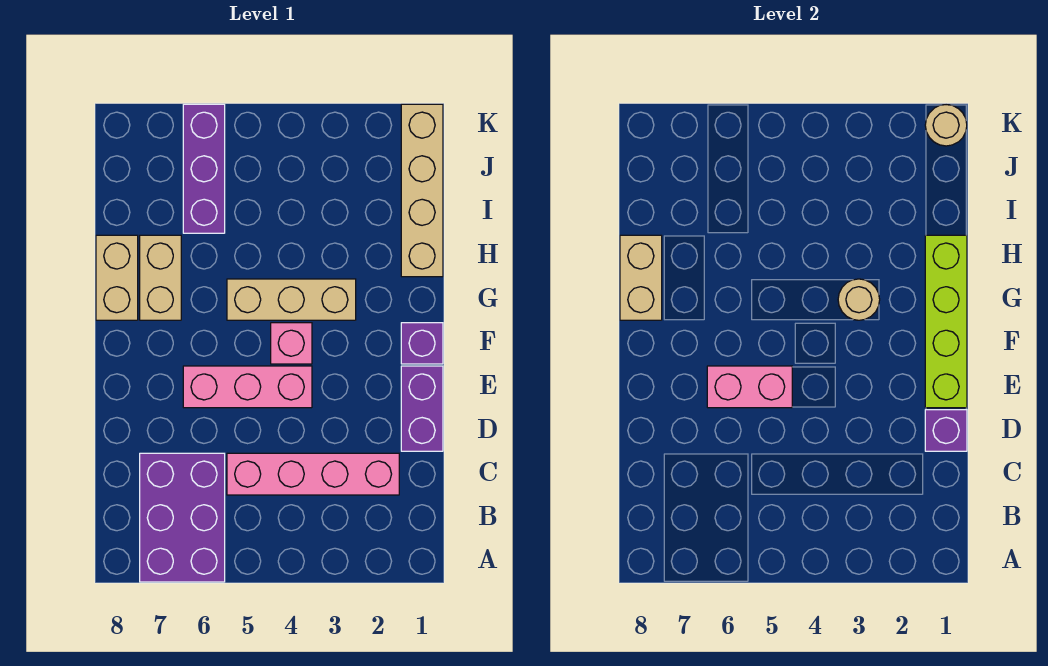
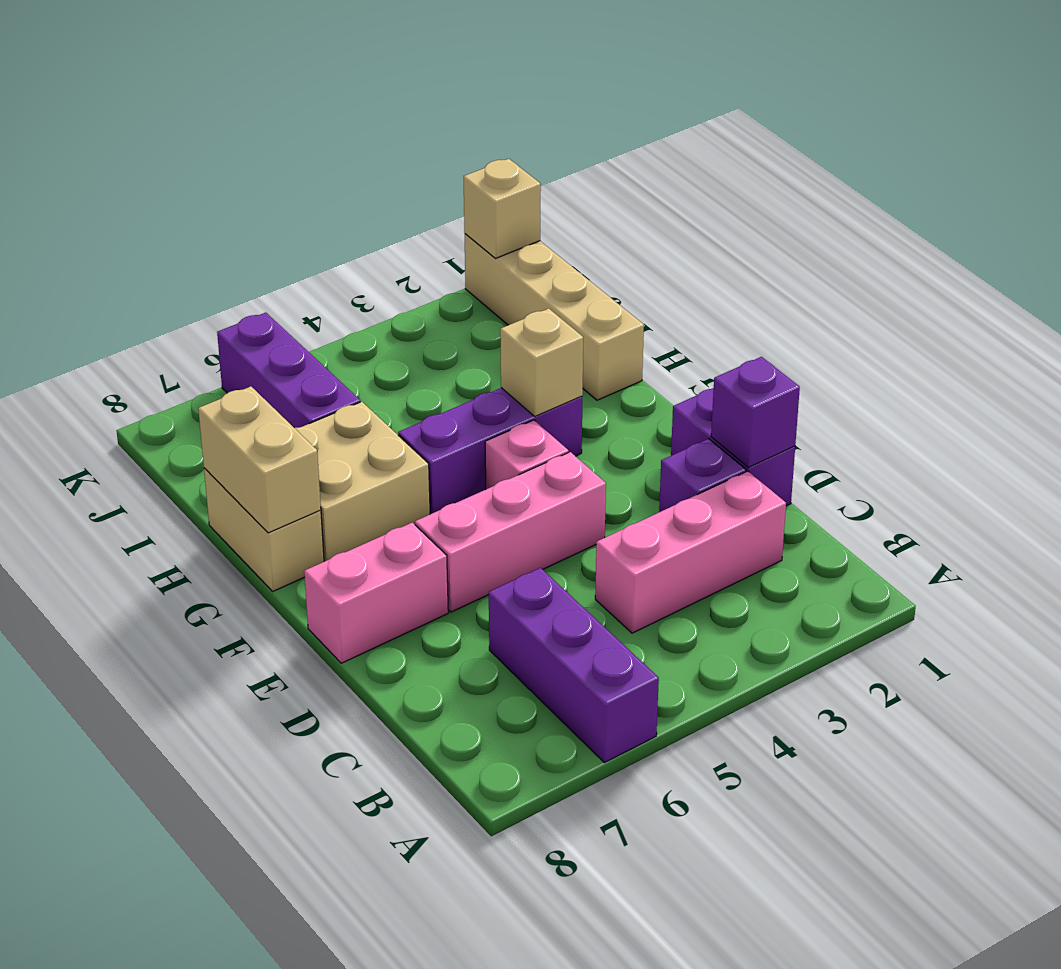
purple 2x3 brick [140,453,225,582] -> purple 1x3 brick [489,568,659,763]
pink 1x4 brick [227,453,399,495] -> pink 1x3 brick [595,471,786,633]
lime 1x4 brick [925,235,967,408] -> none
pink 1x2 brick [707,366,792,408] -> pink 1x2 brick moved to [304,523,448,663]
purple 1x1 brick [401,323,443,364] -> purple 1x1 brick moved to [659,439,746,512]
tan 1x3 brick [227,279,356,320] -> purple 1x3 brick [398,388,582,514]
tan 1x1 round brick [838,279,880,320] -> tan 1x1 brick [500,308,583,416]
tan 1x2 brick [140,235,181,320] -> tan 2x2 brick [295,402,430,562]
tan 1x1 round brick [925,105,967,146] -> tan 1x1 brick [463,159,541,259]

